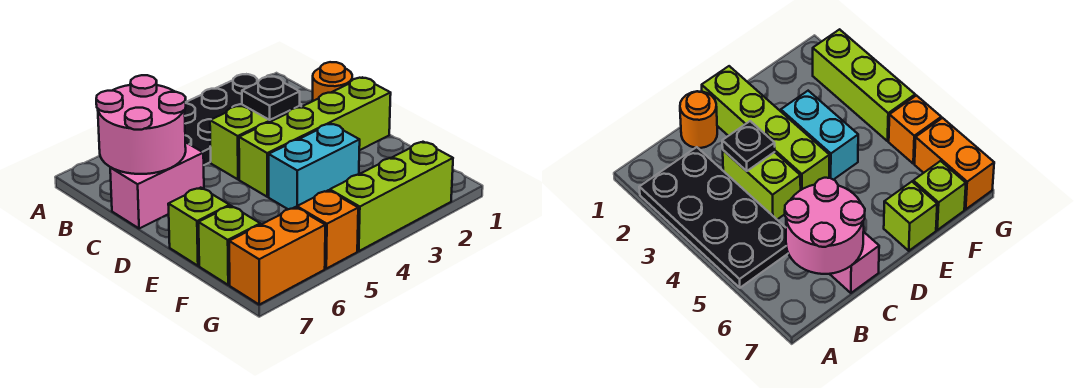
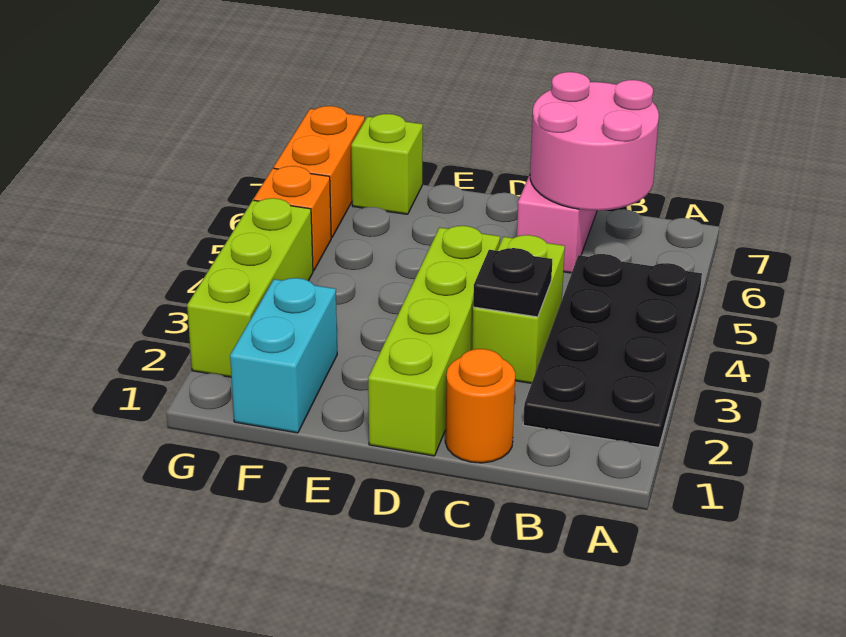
cyan 1x2 brick [269,124,360,209] -> cyan 1x2 brick moved to [230,278,337,433]
lime 1x1 brick [168,188,230,266] -> none

